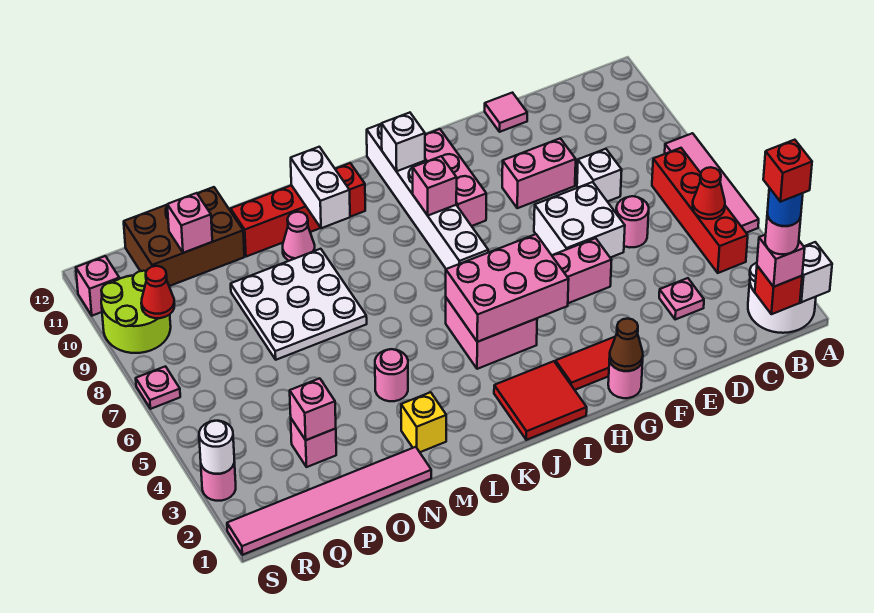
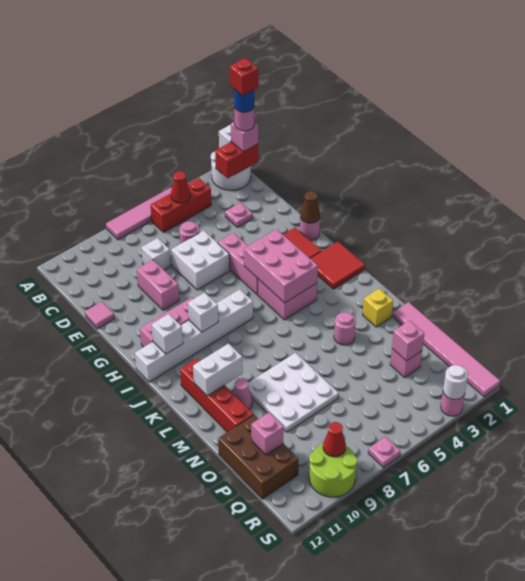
red 1x1 brick [755,266,802,314] -> red 1x2 brick [215,142,259,178]
red 1x4 brick [652,148,748,273] -> red 1x3 brick [151,178,211,232]
pink 1x1 brick [413,156,457,215] -> white 1x1 brick [188,293,218,332]
pink 1x1 brick [76,256,119,316] -> none

